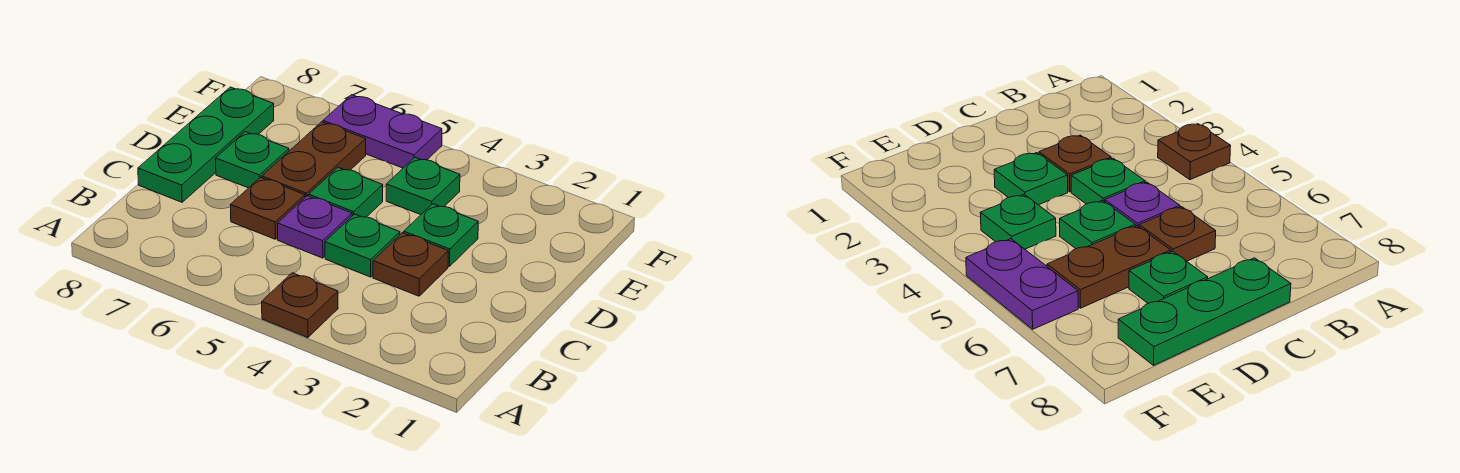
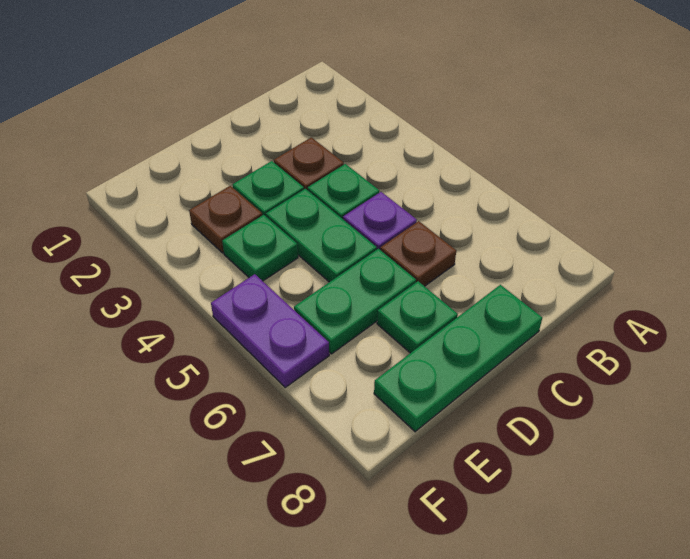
brown 1x1 plate [262,273,338,337] -> brown 1x1 plate moved to [189,186,262,253]
green 1x1 plate [309,167,383,217] -> green 1x2 plate [266,189,377,282]
brown 1x2 plate [262,122,366,197] -> green 1x2 plate [294,249,416,354]

